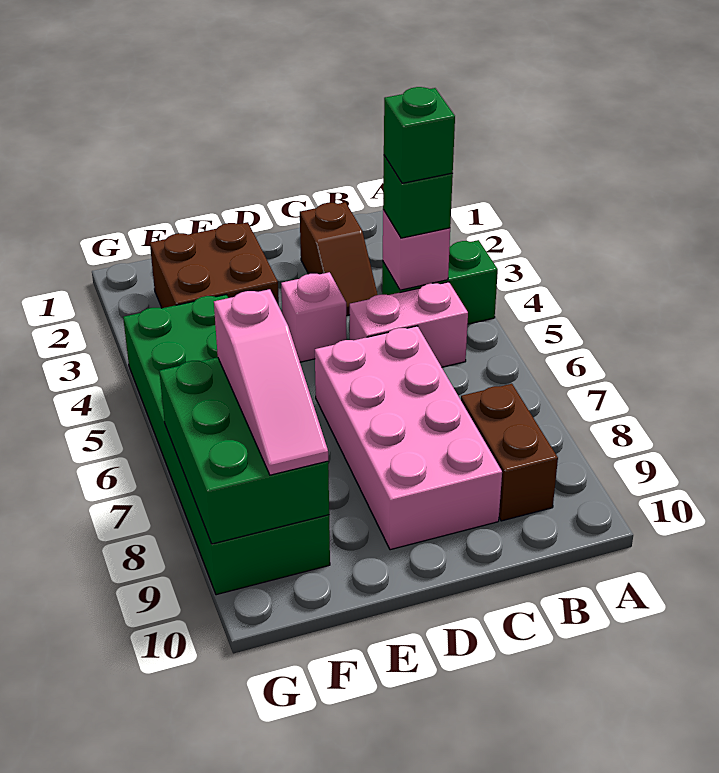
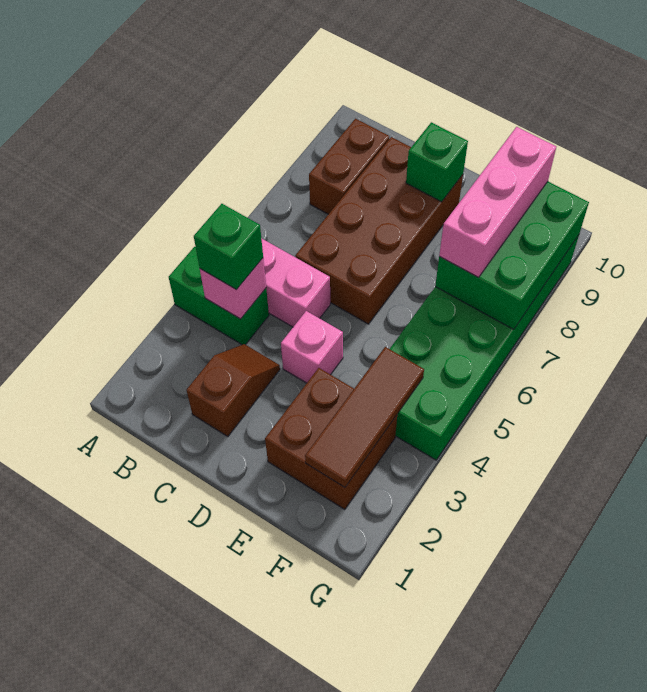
green 1x1 brick [384,87,455,183] -> green 1x1 brick moved to [406,122,468,202]
pink 2x4 brick [315,326,502,550] -> brown 2x4 brick [295,137,463,324]
none -> brown 1x3 tile [305,347,424,487]
pink 1x3 slope [214,289,328,475] -> pink 1x3 brick [439,127,556,277]

